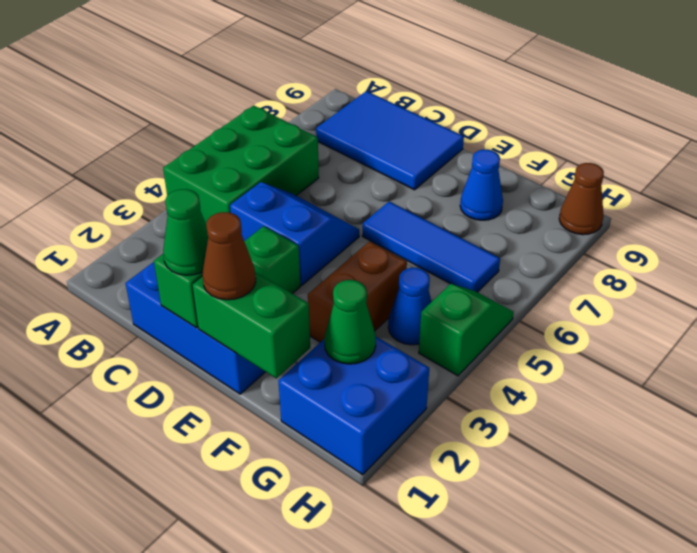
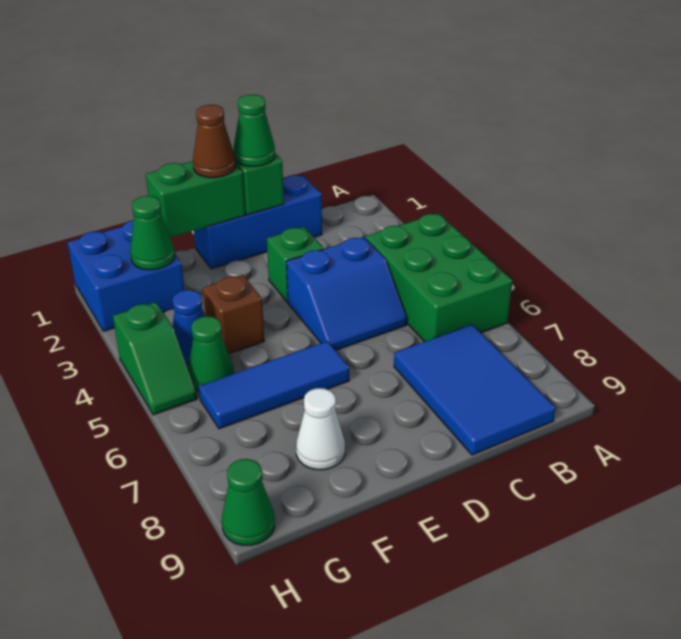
blue 2x3 tile [316,91,464,190] -> blue 2x3 tile turned to [394,325,556,455]
brown 1x2 brick [308,241,407,342] -> brown 1x1 brick [202,275,264,354]
blue 1x1 cone [460,150,503,220] -> white 1x1 cone [296,388,345,470]
none -> green 1x1 cone [188,316,234,391]
brown 1x1 cone [559,163,604,235] -> green 1x1 cone [222,459,275,545]

